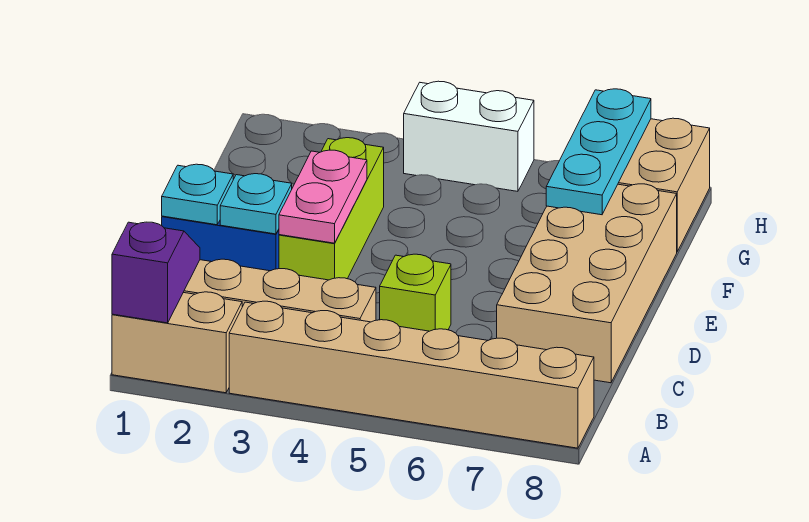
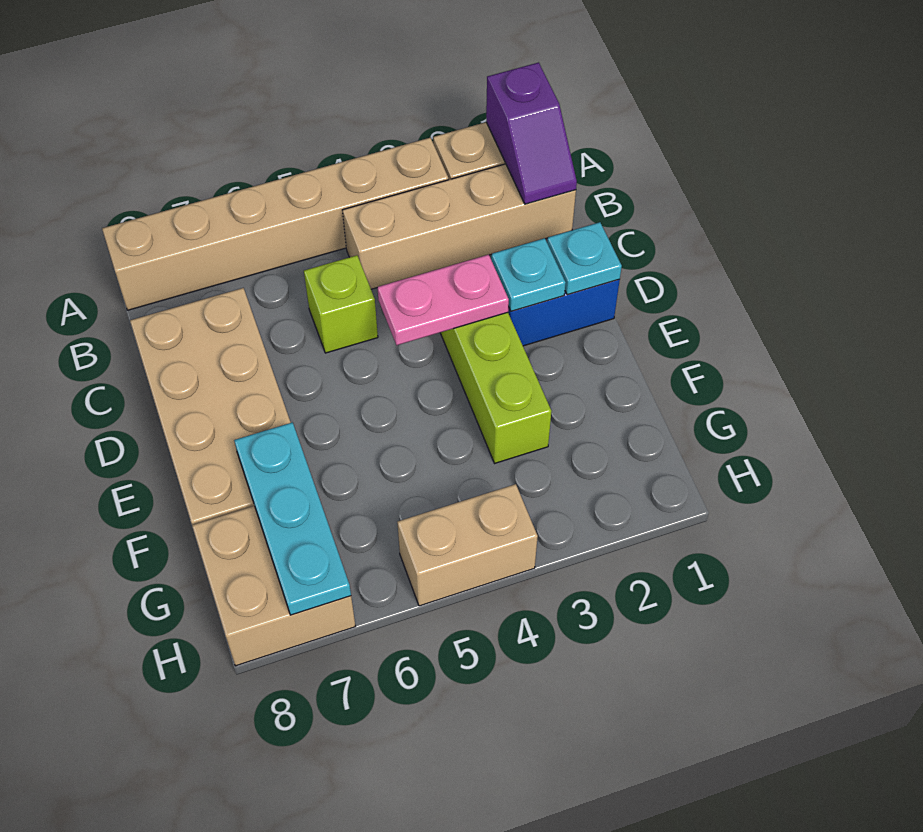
pink 1x2 plate [279,150,367,243] -> pink 1x2 plate turned to [377,255,509,345]
white 1x2 brick [404,81,534,191] -> tan 1x2 brick [397,484,538,606]

